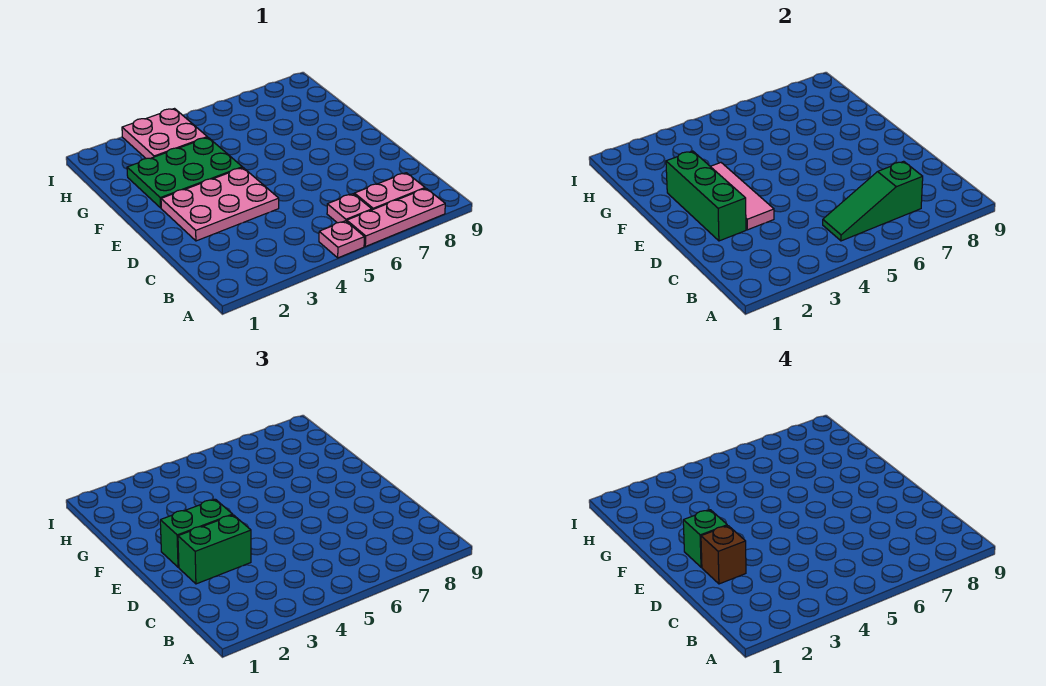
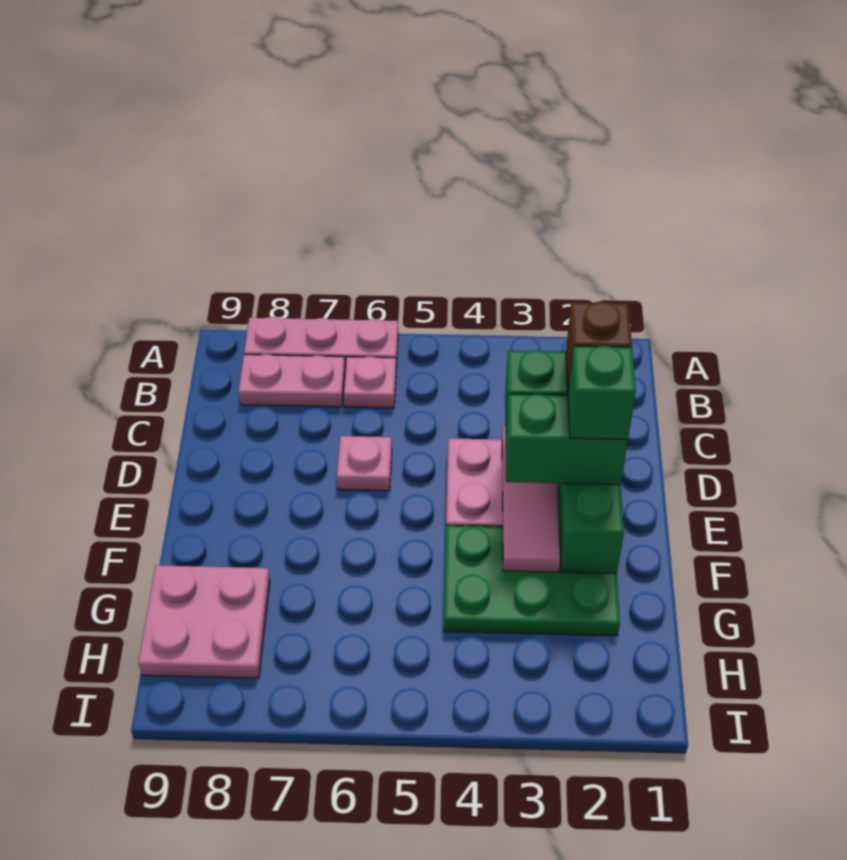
pink 1x1 plate [319,221,364,258] -> pink 1x1 plate moved to [337,436,392,491]
green 1x3 slope [823,161,923,241] -> none
pink 2x2 plate [122,109,207,159] -> pink 2x2 plate moved to [138,565,270,678]

